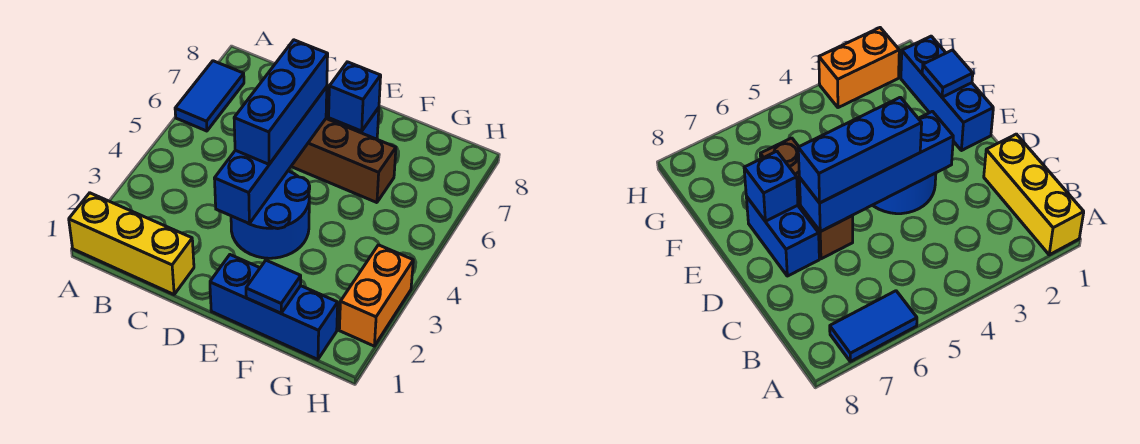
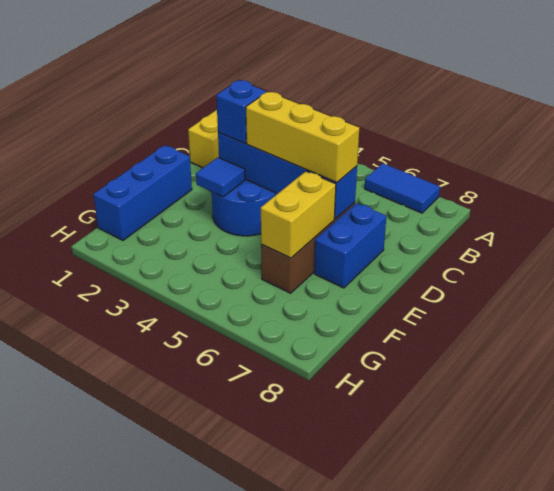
blue 1x3 brick [234,40,328,164] -> yellow 1x3 brick [246,92,359,183]
none -> yellow 1x2 brick [261,171,336,258]
blue 1x1 brick [329,62,381,131] -> blue 1x1 brick moved to [216,80,266,144]
blue 1x1 tile [246,260,301,313] -> blue 1x1 tile moved to [196,157,245,197]
orange 1x2 brick [339,245,413,346] -> none

